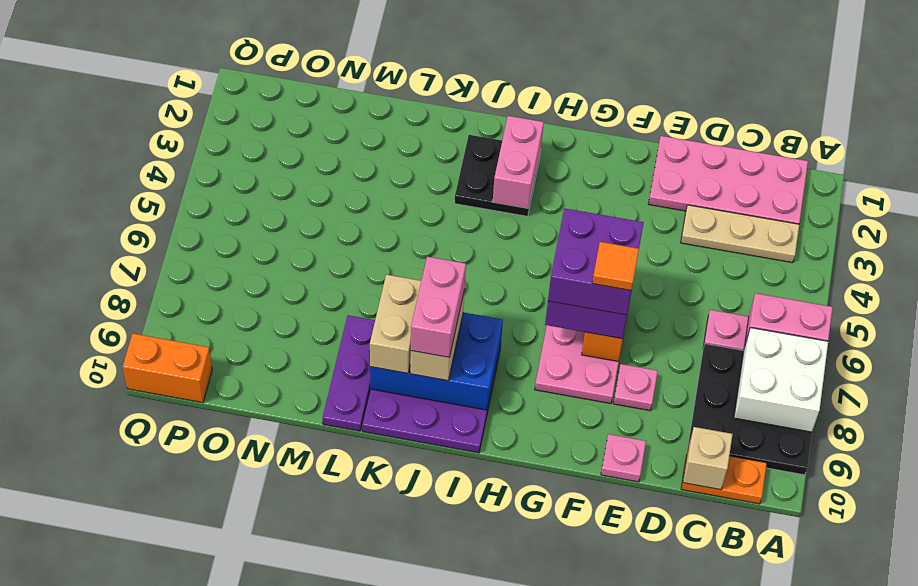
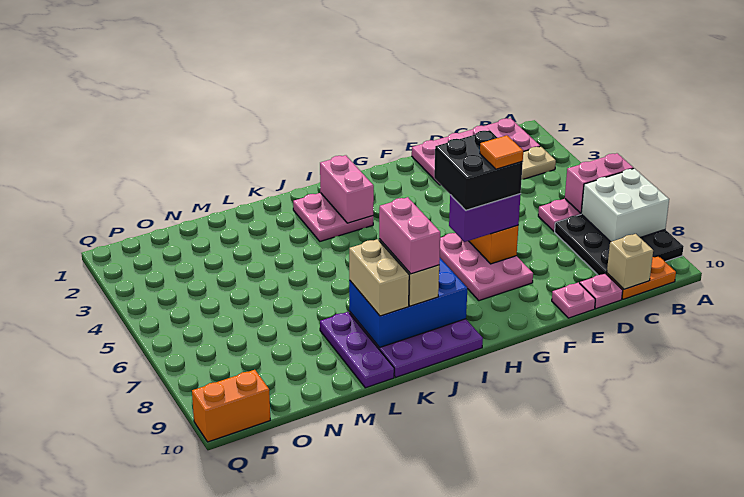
pink 1x1 plate [613,364,658,411] -> pink 1x1 plate moved to [580,274,623,309]
purple 2x2 brick [548,208,644,315] -> black 2x2 brick [434,130,523,210]
black 2x2 plate [455,135,541,216] -> pink 2x2 plate [293,193,373,241]

